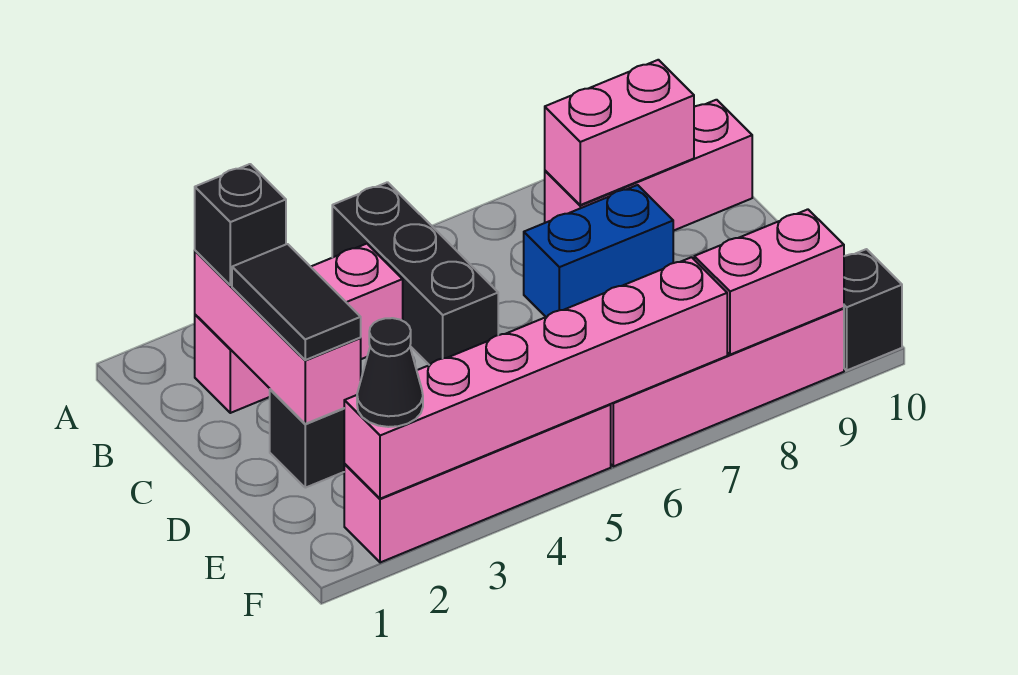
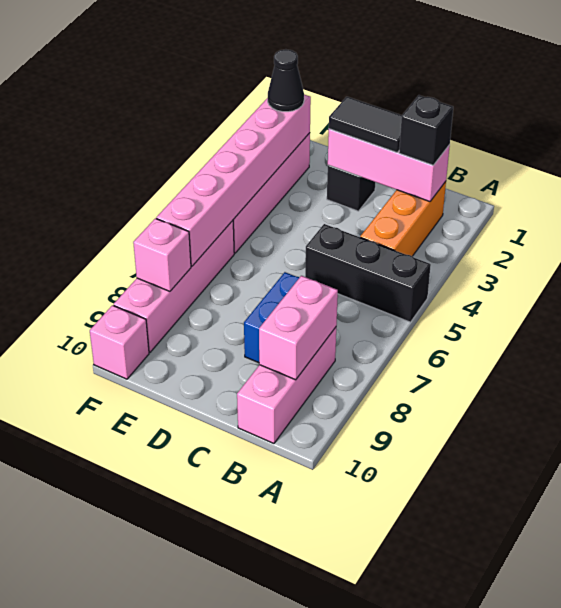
pink 1x3 brick [195,244,403,413] -> orange 1x3 brick [360,182,446,256]
pink 1x2 brick [694,209,844,355] -> pink 1x1 brick [133,218,191,291]
black 1x1 brick [844,249,902,370] -> pink 1x1 brick [90,305,149,379]

